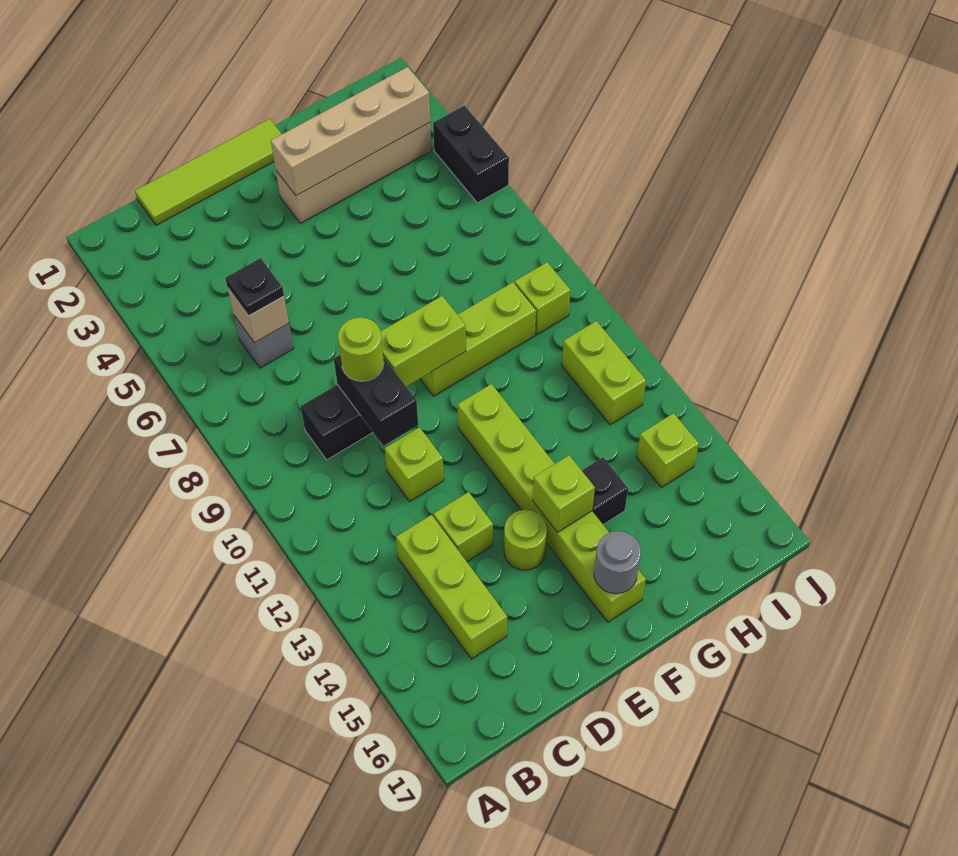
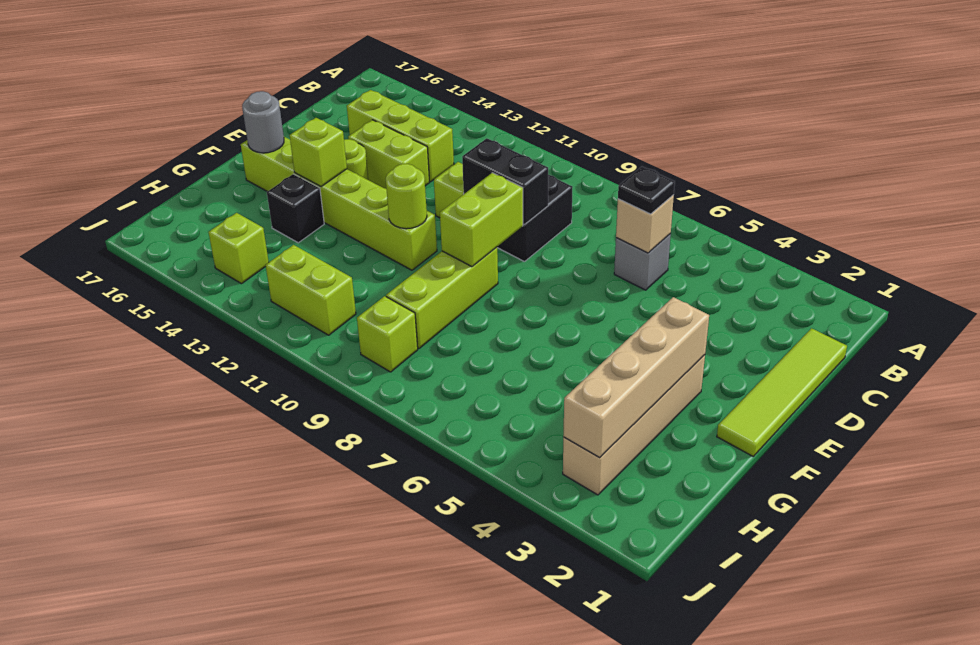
lime 1x1 round brick [338,317,384,381] -> lime 1x1 round brick moved to [386,164,427,229]
lime 1x1 brick [434,492,493,562] -> lime 1x2 brick [348,120,430,189]
black 1x2 brick [433,106,509,203] -> none

